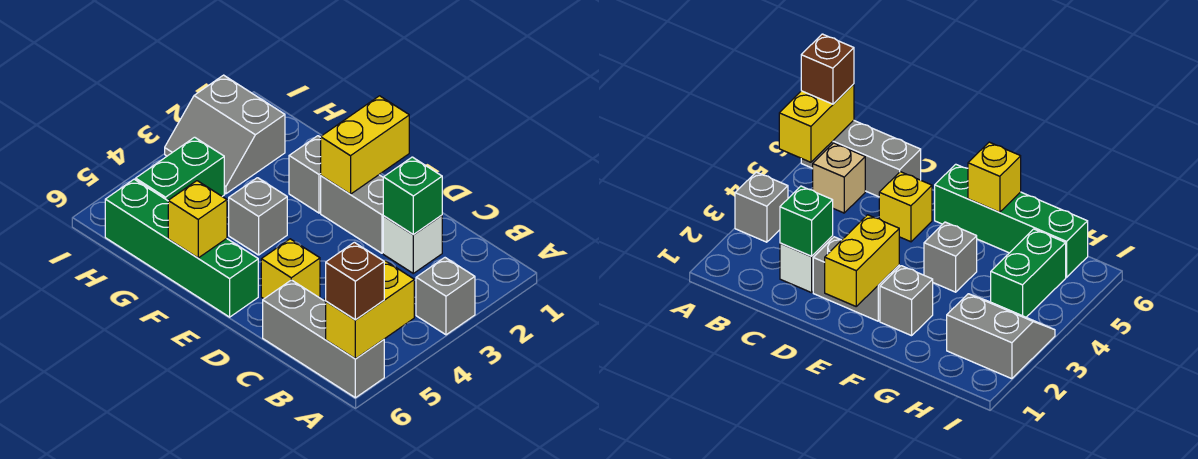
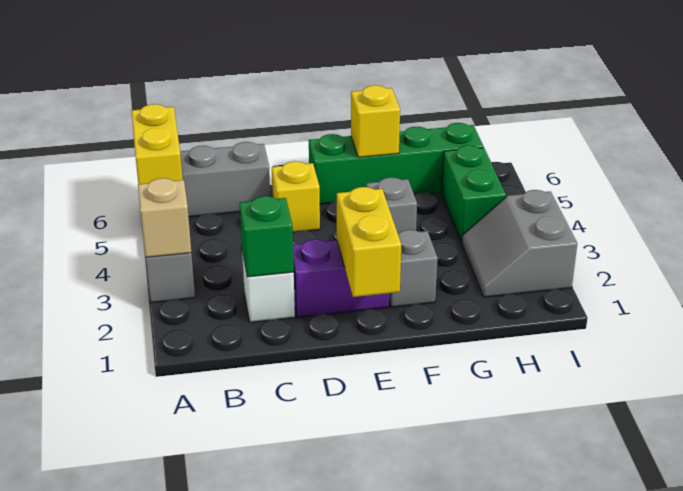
brown 1x1 brick [326,242,384,320] -> none
tan 1x1 brick [813,143,865,213] -> tan 1x1 brick moved to [138,178,191,257]
grey 1x2 brick [321,175,383,253] -> purple 1x2 brick [293,239,389,317]
grey 2x2 slope [165,75,285,194] -> grey 2x2 slope turned to [462,190,577,297]

